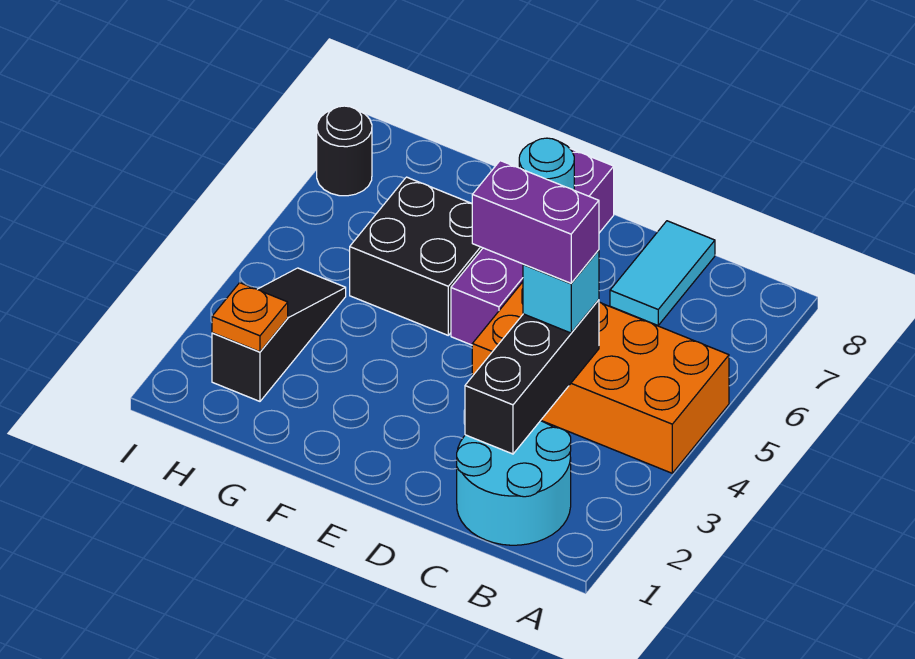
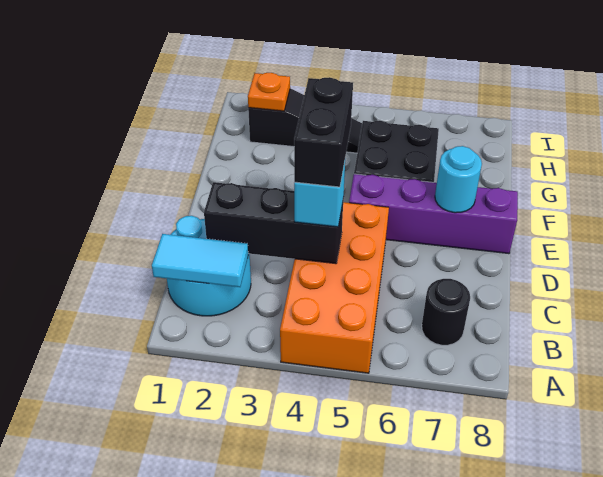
purple 1x2 brick [472,161,599,283] -> black 1x2 brick [294,77,353,187]
cyan 1x2 tile [610,221,715,325] -> cyan 1x2 tile moved to [152,234,248,287]
black 1x1 round brick [317,106,372,196] -> black 1x1 round brick moved to [422,279,470,345]

